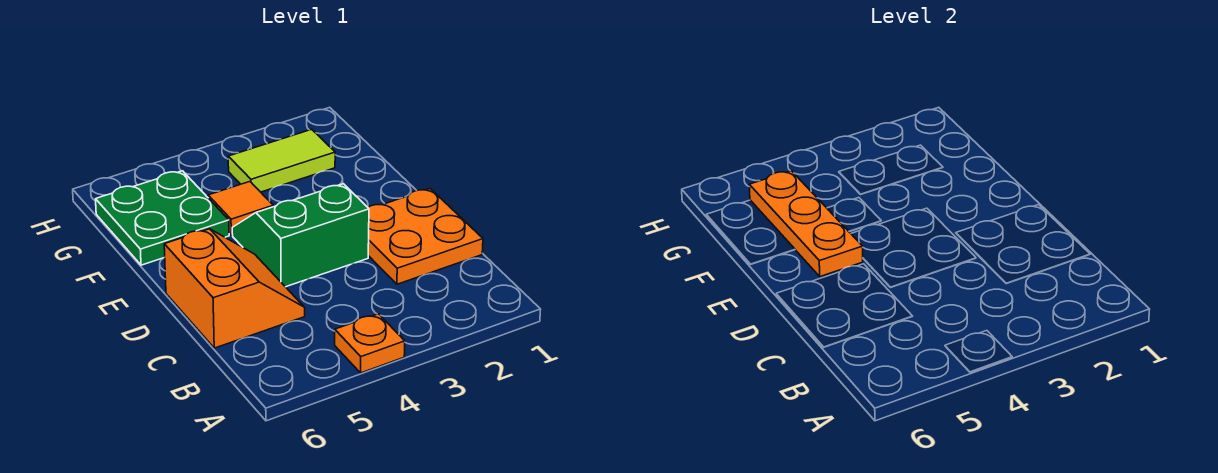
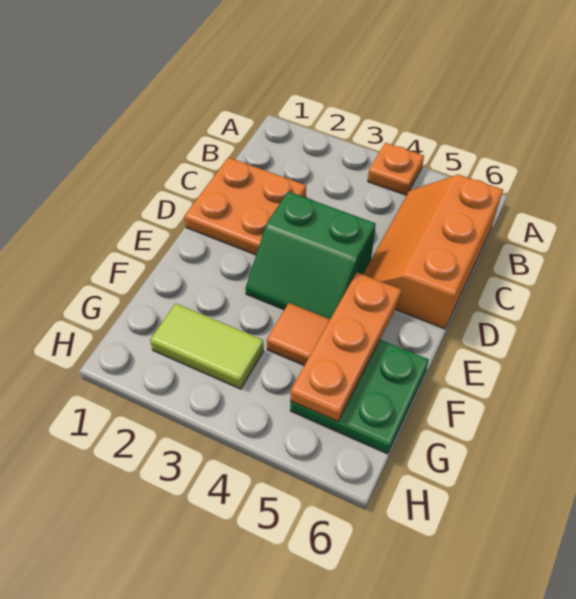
orange 2x2 slope [164,229,305,348] -> orange 2x3 slope [363,174,503,329]

